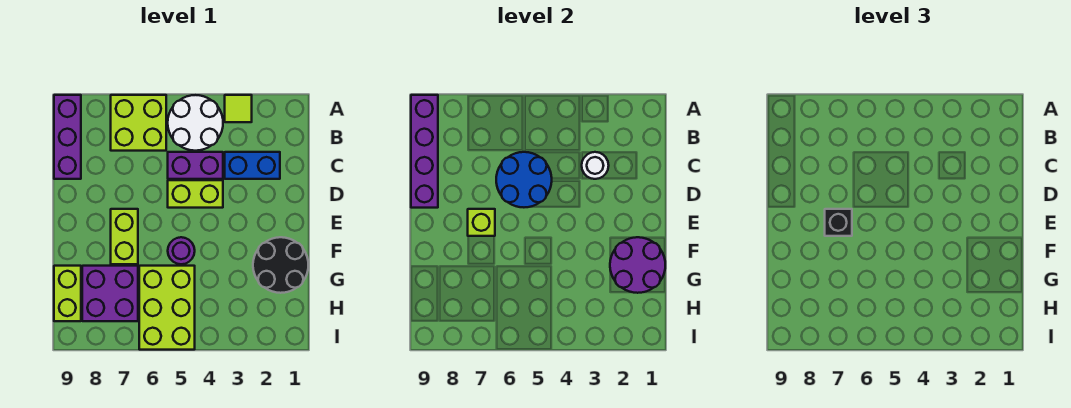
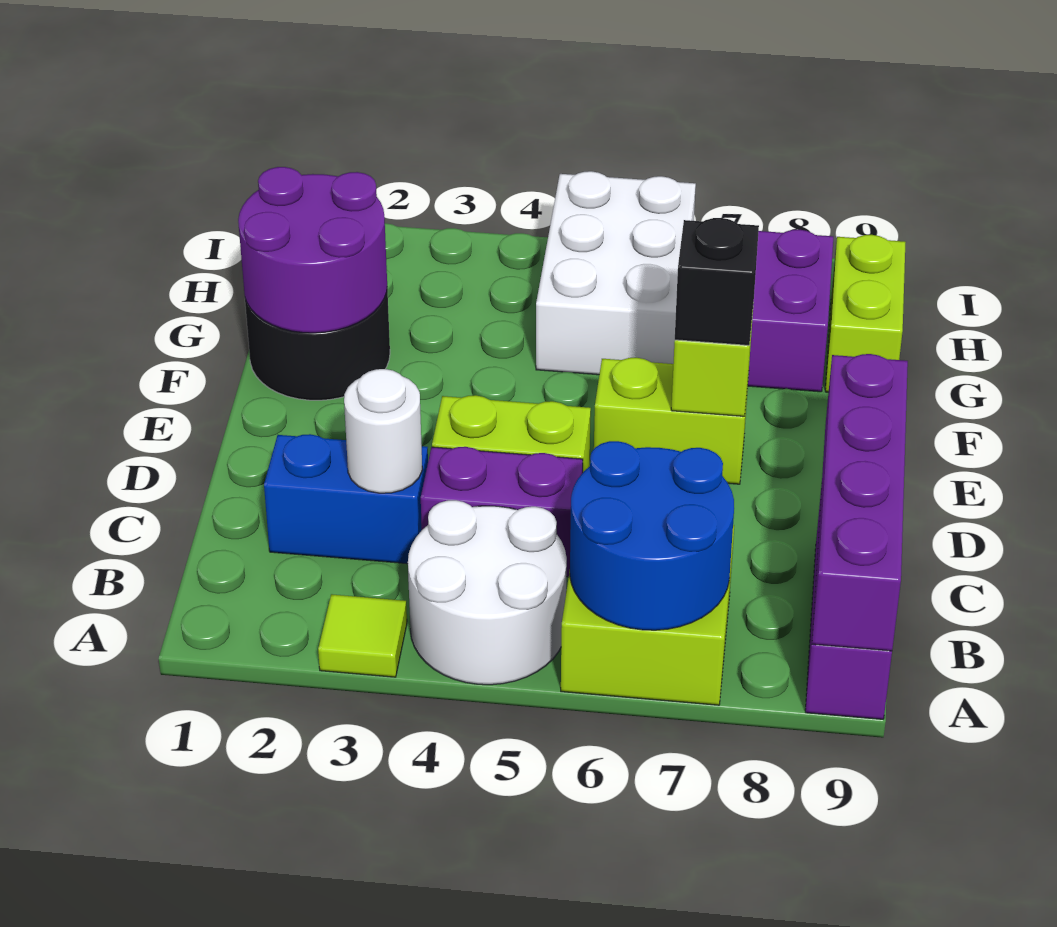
blue 2x2 round brick [496,152,552,207] -> blue 2x2 round brick moved to [570,441,734,630]
lime 1x2 brick [111,209,138,264] -> lime 1x2 brick turned to [594,358,749,484]
purple 1x1 round brick [168,237,195,264] -> none
lime 2x3 brick [139,266,195,350] -> white 2x3 brick [536,171,696,375]

